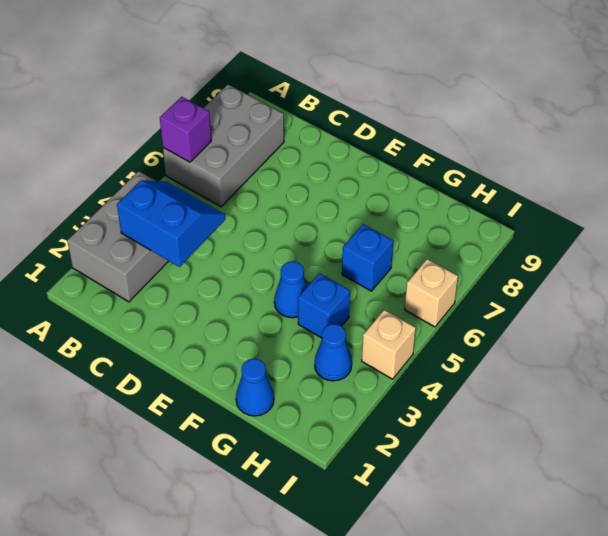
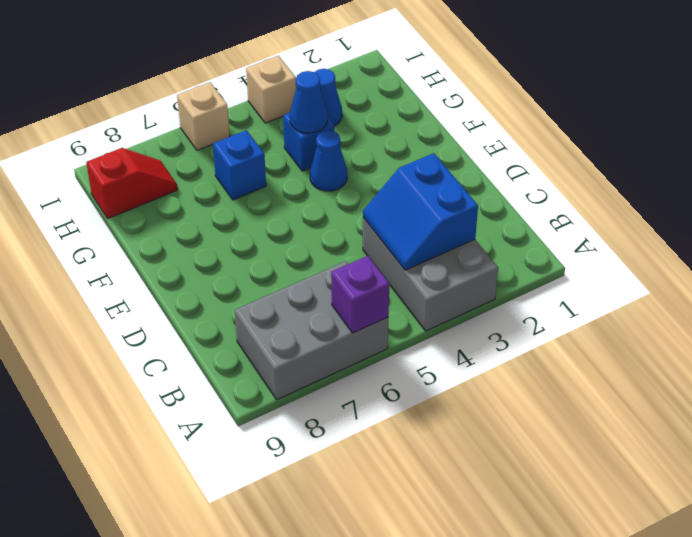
grey 2x3 brick [67,171,168,302] -> grey 2x3 brick turned to [363,218,498,331]
blue 1x1 cone [236,359,274,416] -> blue 1x1 cone moved to [290,71,327,133]
none -> red 1x2 slope [86,148,178,219]

